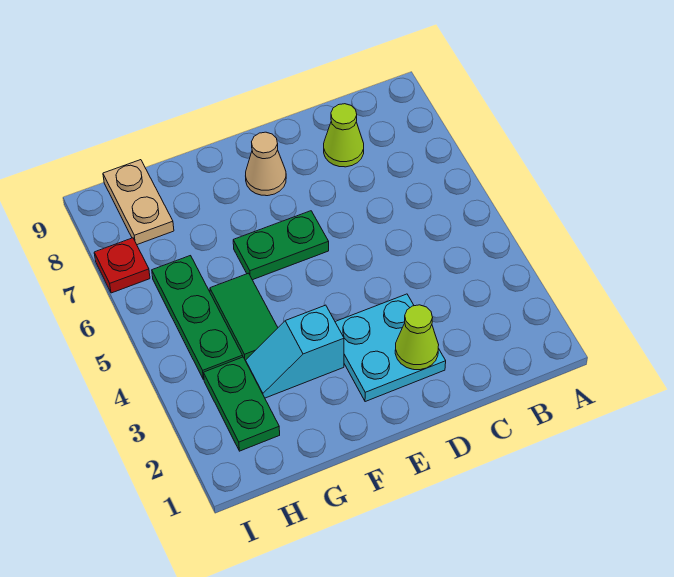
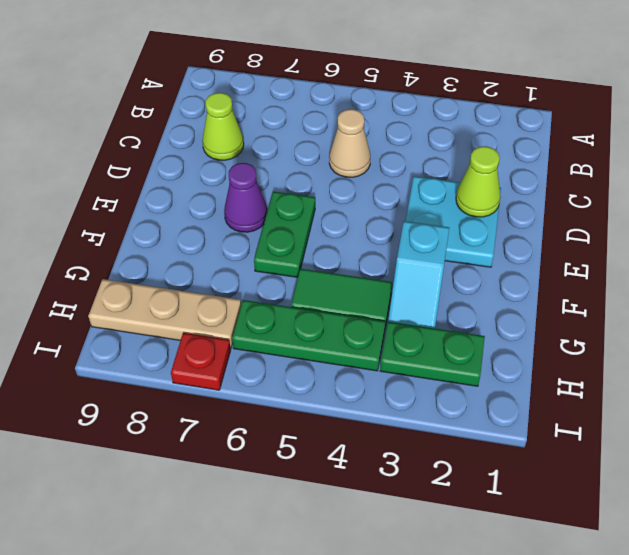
none -> purple 1x1 cone [224,163,267,232]
tan 1x1 cone [246,132,286,196] -> tan 1x1 cone moved to [329,109,370,177]
tan 1x2 plate [103,160,174,245] -> tan 1x3 plate [88,279,241,348]

